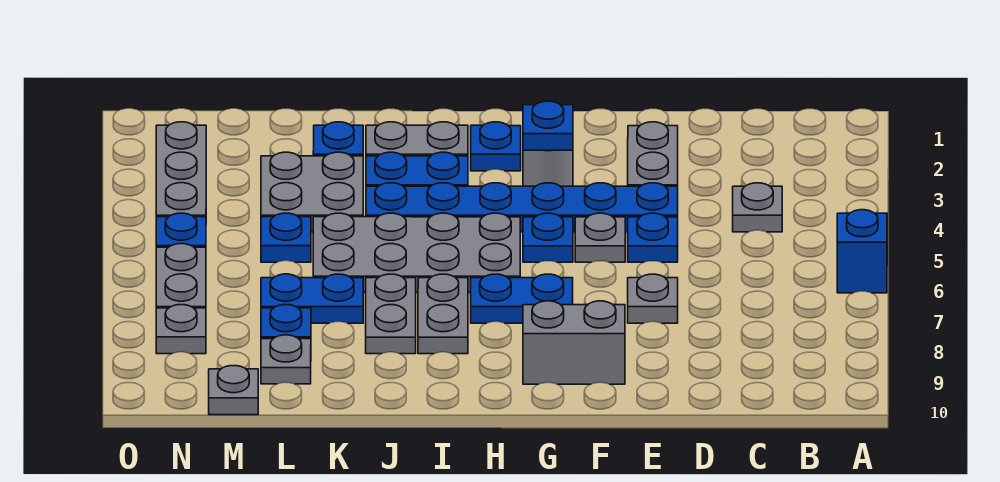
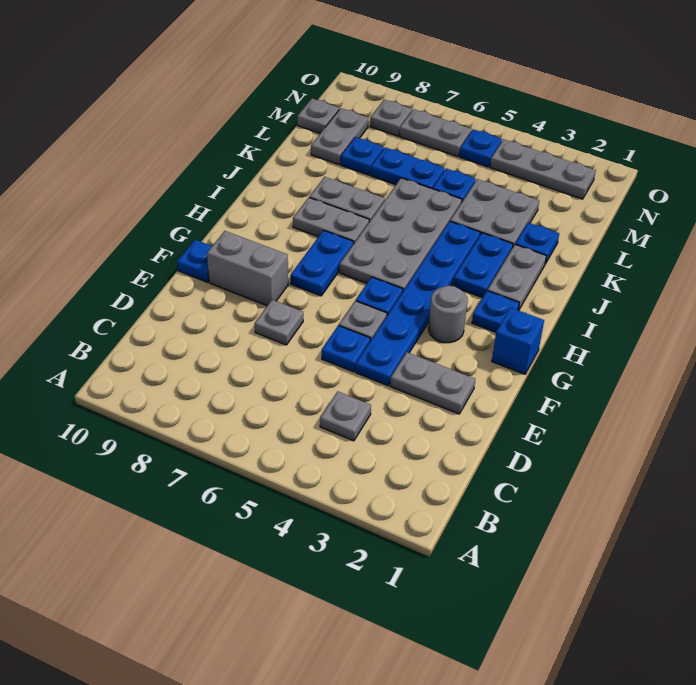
blue 1x1 brick [837,210,887,293] -> blue 1x1 brick moved to [492,308,544,374]
grey 1x2 brick [523,301,625,384] -> grey 1x2 brick turned to [207,231,288,306]
blue 1x1 plate [523,101,573,150] -> blue 1x1 plate moved to [177,240,212,282]
blue 1x2 plate [261,274,363,323] -> blue 1x2 plate turned to [371,147,445,189]
grey 1x1 plate [261,335,311,384] -> grey 1x2 plate [311,108,368,165]

